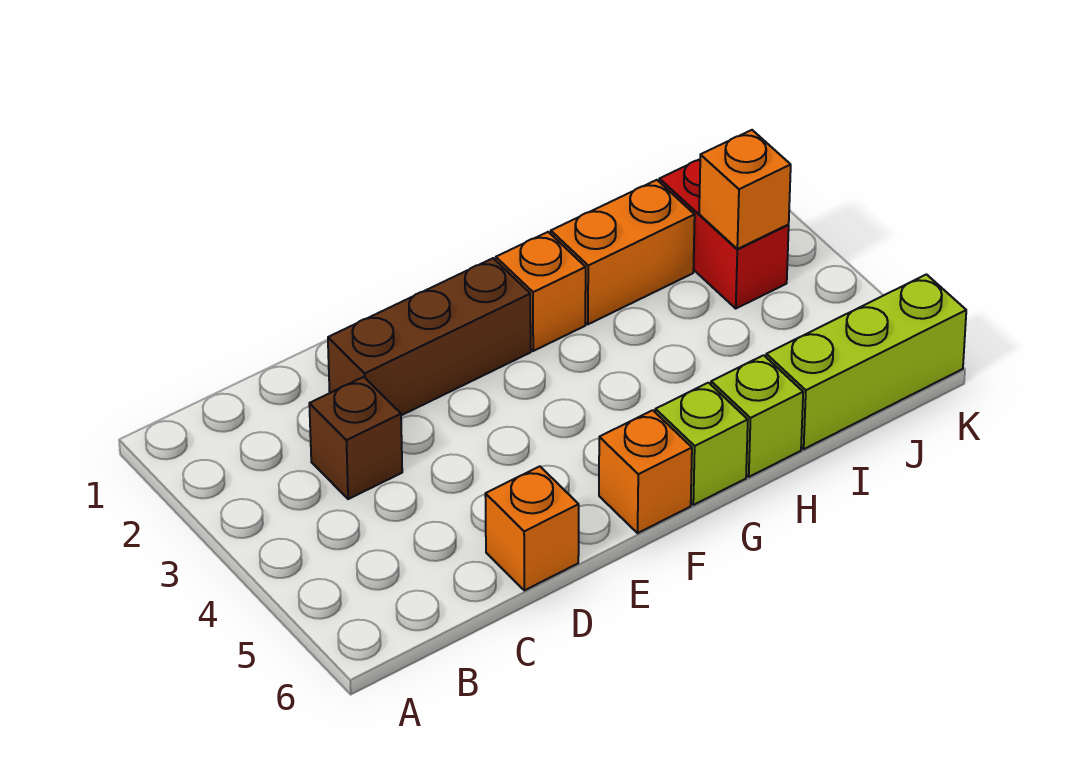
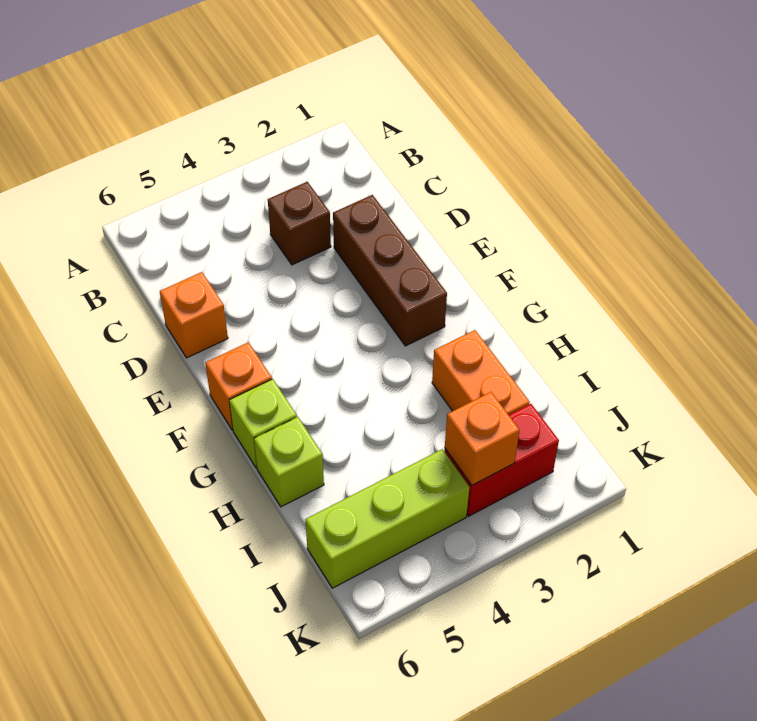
orange 1x1 brick [496,232,586,351] -> none
lime 1x3 brick [766,274,966,449] -> lime 1x3 brick turned to [305,449,469,588]

